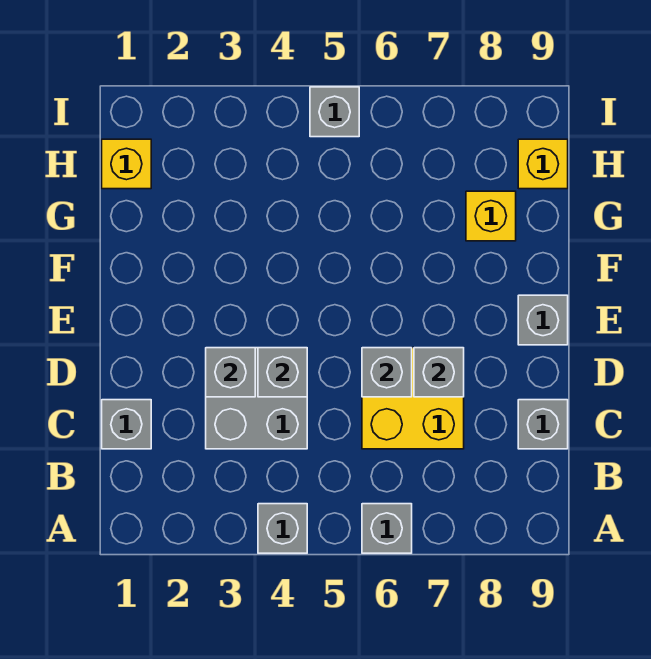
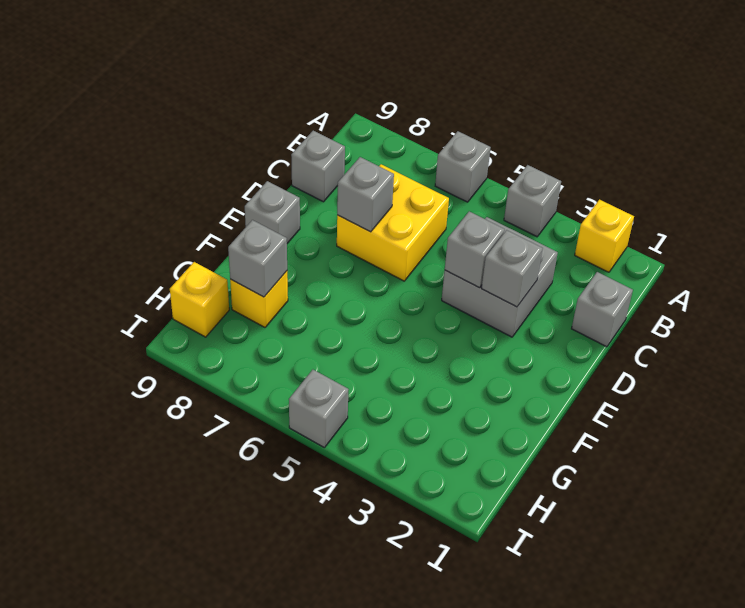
grey 1x1 brick [362,348,412,397] -> grey 1x1 brick moved to [228,220,287,297]
yellow 1x1 brick [102,139,151,189] -> yellow 1x1 brick moved to [575,200,634,272]

